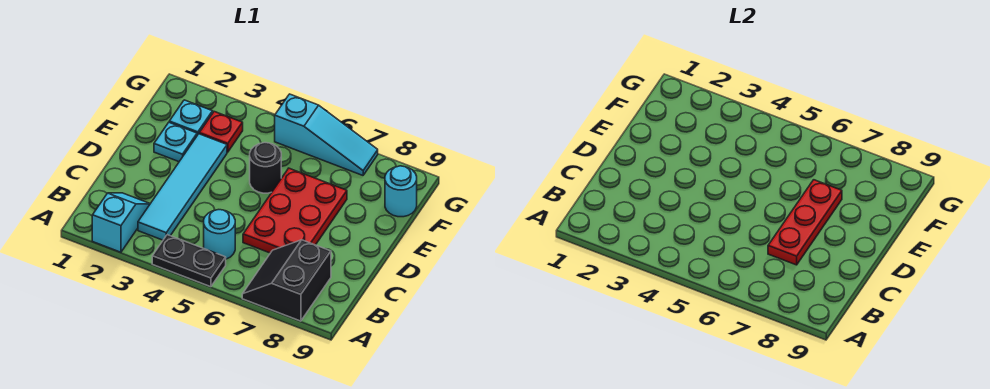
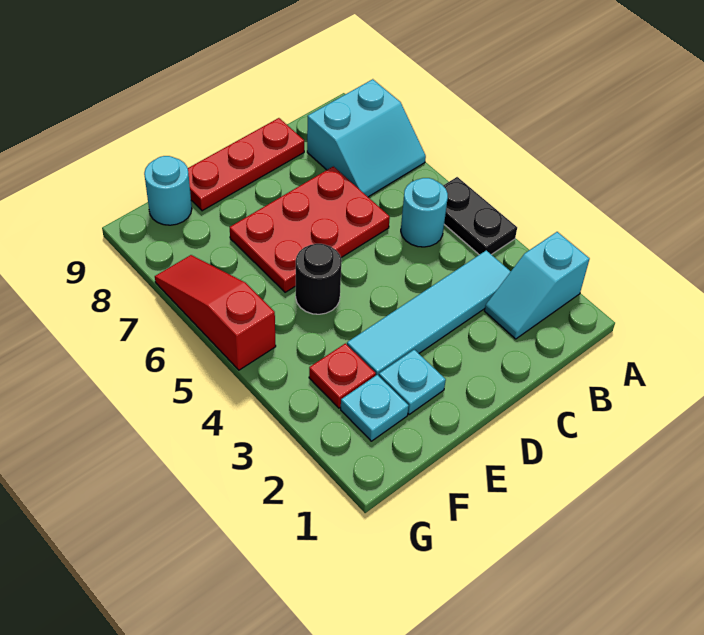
black 2x2 slope [242,240,331,321] -> cyan 2x2 slope [307,79,426,197]
red 1x3 plate [768,180,842,265] -> red 1x3 plate moved to [188,118,304,211]
cyan 1x3 slope [275,94,378,175] -> red 1x3 slope [155,255,276,370]

